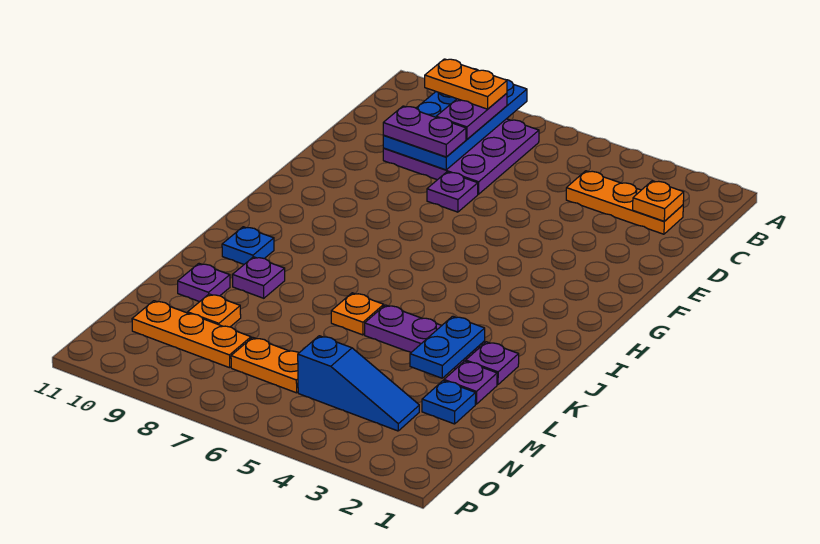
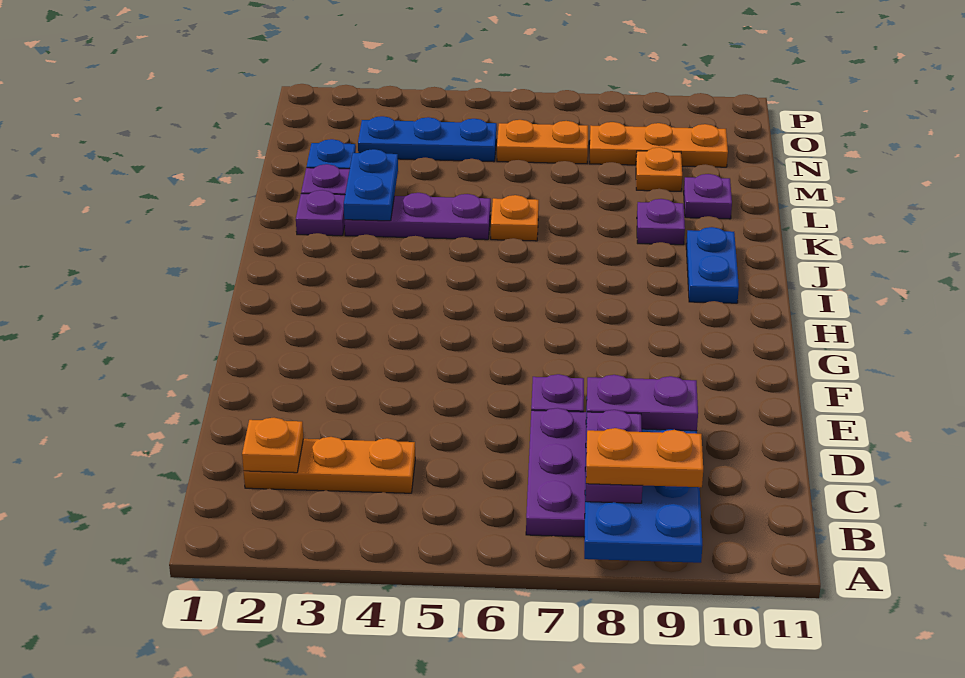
blue 1x1 plate [222,227,274,264] -> blue 1x2 plate [686,227,739,303]
blue 1x3 slope [298,336,419,431] -> blue 1x3 plate [358,116,497,162]

